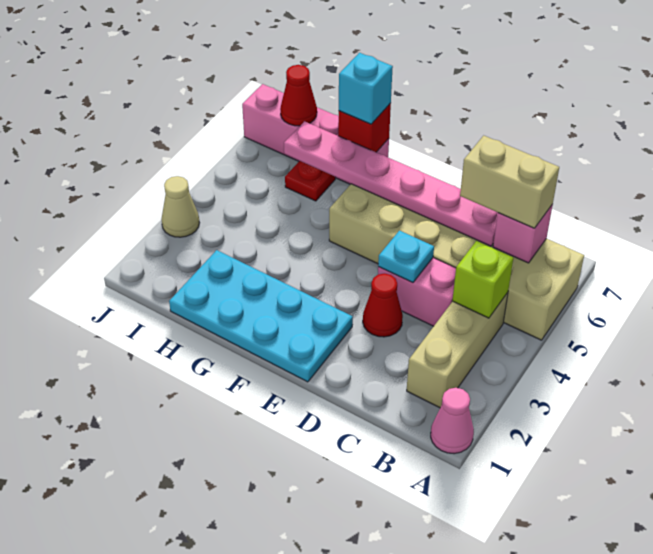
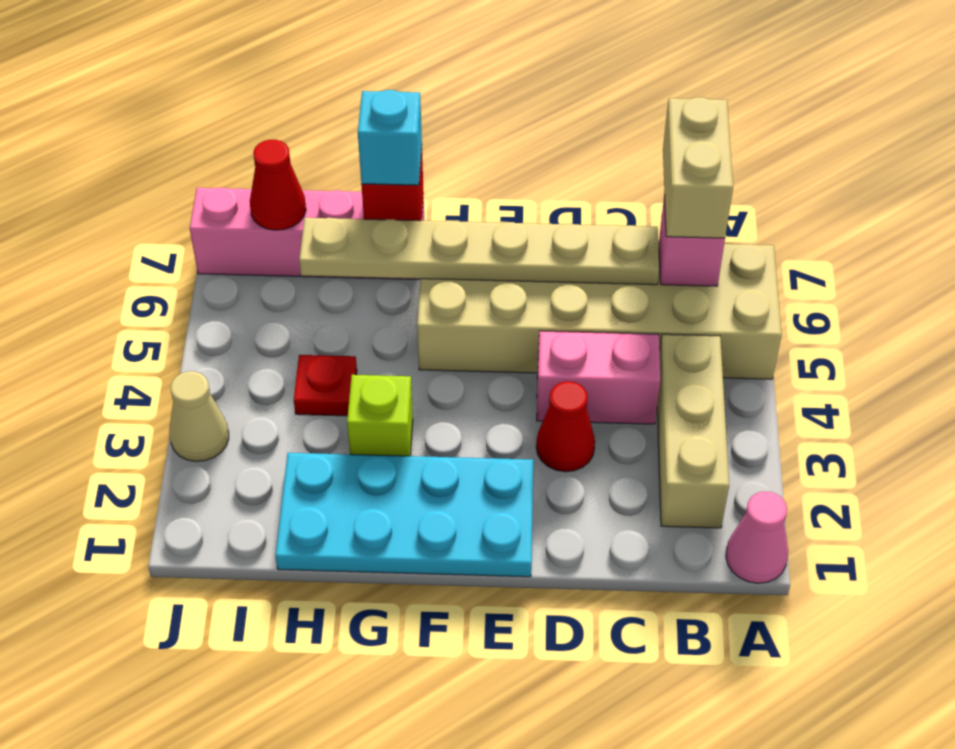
lime 1x1 brick [453,241,513,318] -> lime 1x1 brick moved to [347,375,413,456]
tan 1x2 brick [460,136,559,228] -> tan 1x2 brick turned to [663,97,733,238]
pink 1x6 plate [284,121,498,246] -> tan 1x6 plate [299,218,659,285]
cyan 1x1 plate [378,231,434,283] -> none
red 1x1 plate [285,161,335,201] -> red 1x1 plate moved to [294,355,357,416]

